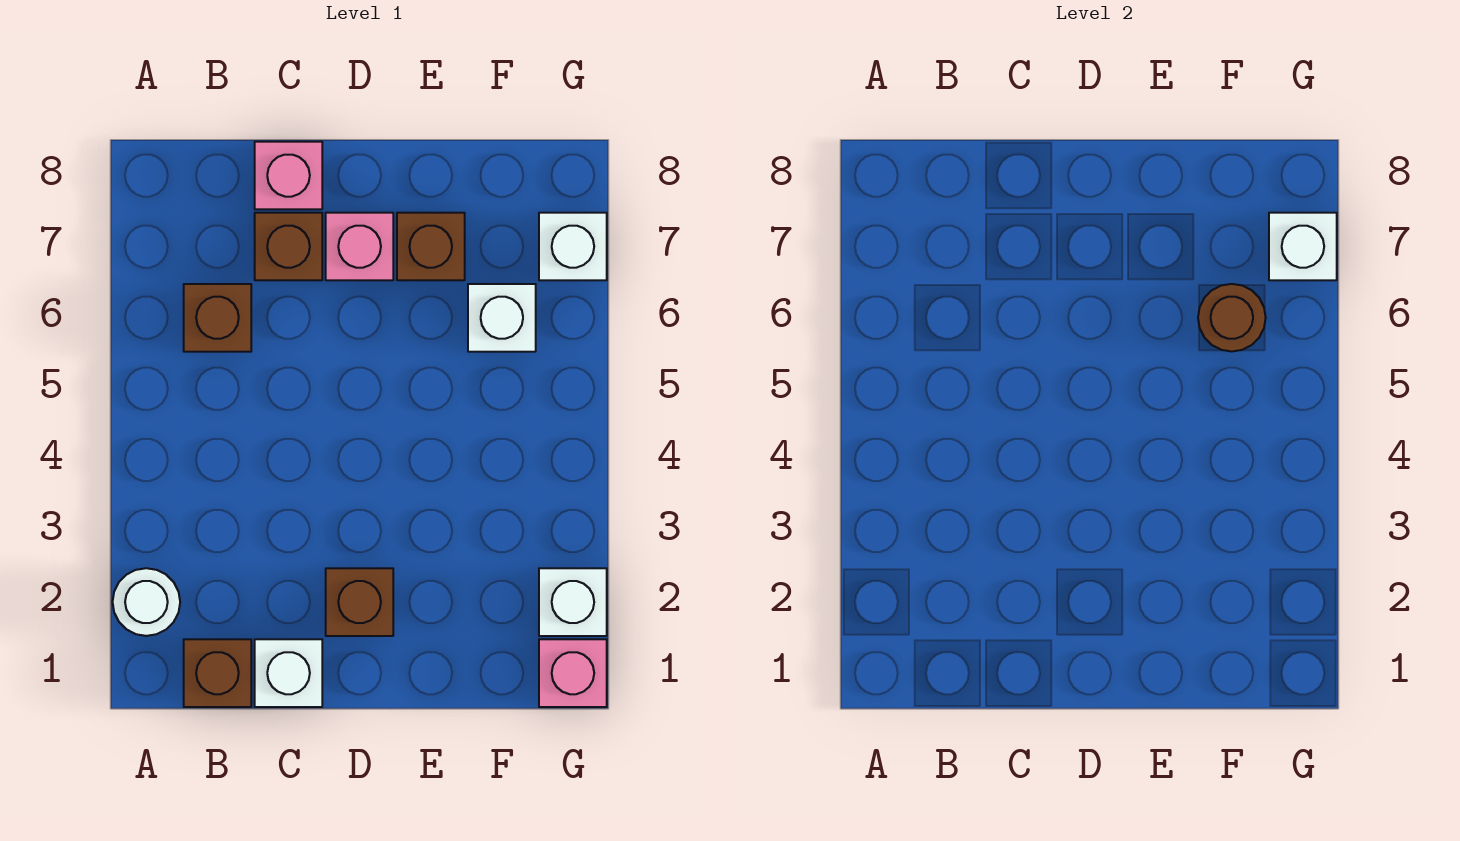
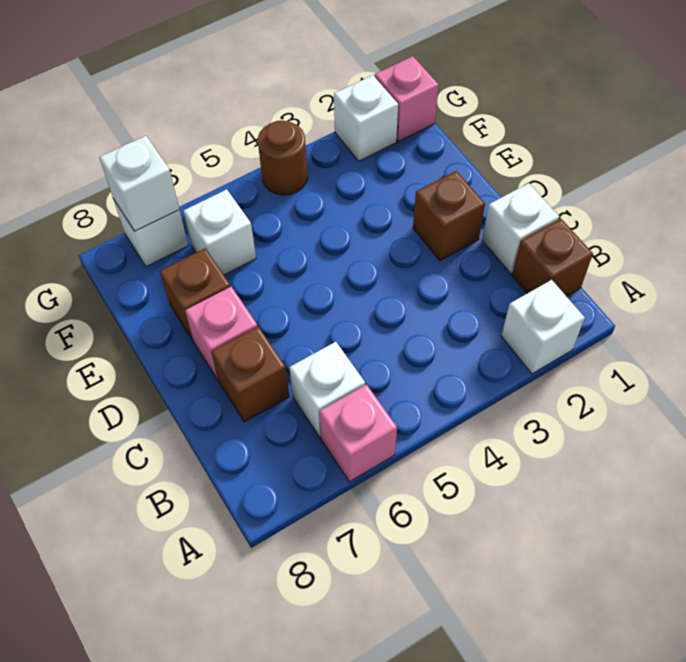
white 1x1 round brick [113,568,180,636] -> white 1x1 brick [501,280,585,374]
brown 1x1 brick [184,284,251,352] -> white 1x1 brick [289,342,365,437]
pink 1x1 brick [255,142,322,209] -> pink 1x1 brick moved to [319,385,397,482]
brown 1x1 round brick [1198,284,1266,351] -> brown 1x1 round brick moved to [258,121,308,195]

